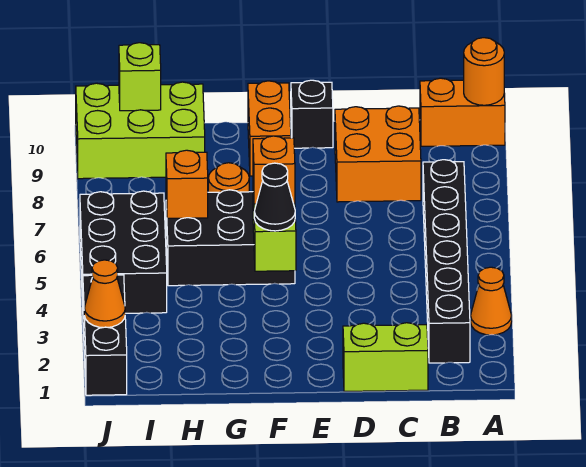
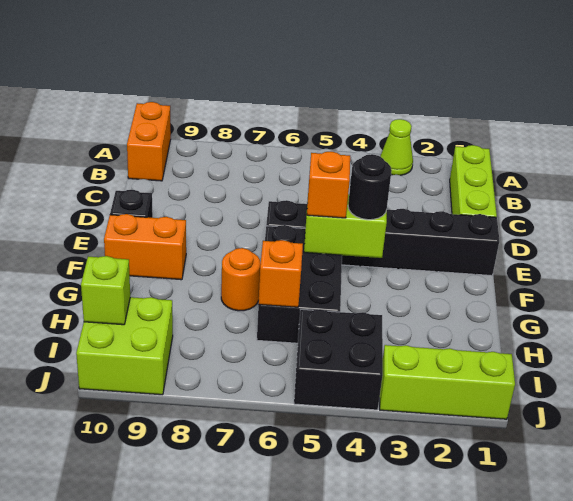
orange 1x1 cone [471,267,512,335] -> lime 1x1 cone [380,119,413,175]
orange 1x1 round brick [464,38,504,105] -> none
black 1x6 brick [423,160,470,363] -> black 1x6 brick moved to [266,200,499,276]
lime 1x2 brick [343,323,428,391] -> lime 1x3 brick [450,145,497,217]
orange 2x2 brick [335,106,421,202] -> none
black 1x1 cone [254,163,295,231] -> black 1x1 round brick [348,154,392,220]
lime 2x3 brick [76,82,205,179] -> lime 2x2 brick [76,297,173,395]
black 2x3 brick [80,191,167,313] -> black 2x2 brick [294,309,383,410]
black 1x3 brick [83,275,127,395] -> lime 1x3 brick [380,345,515,419]
orange 1x1 cone [84,260,125,328] -> none

